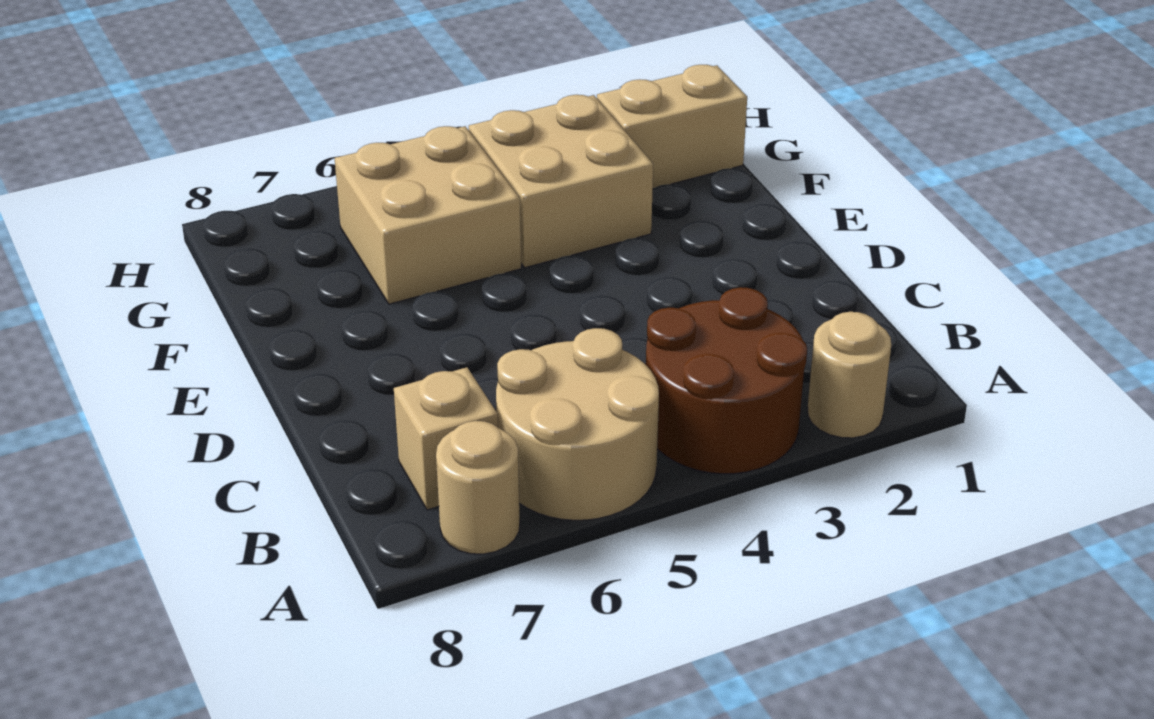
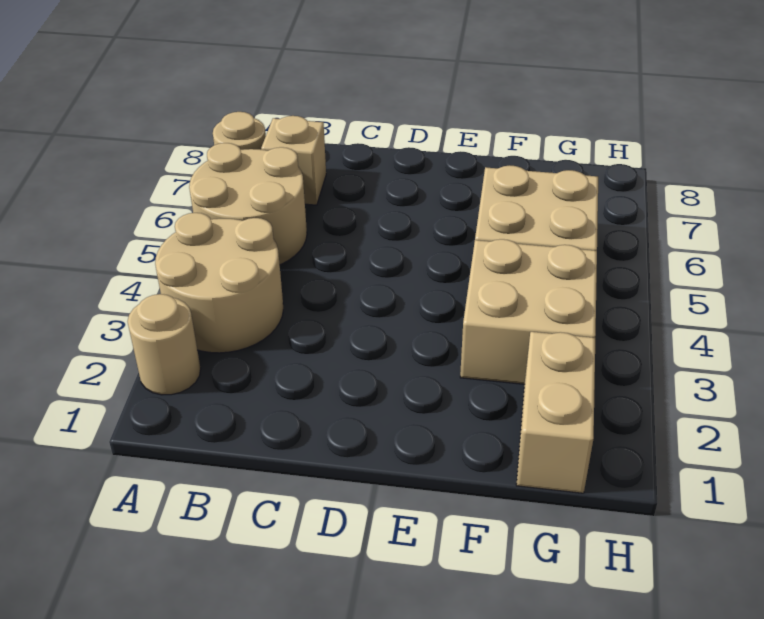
brown 2x2 round brick [646,287,807,474] -> tan 2x2 round brick [155,213,283,353]

